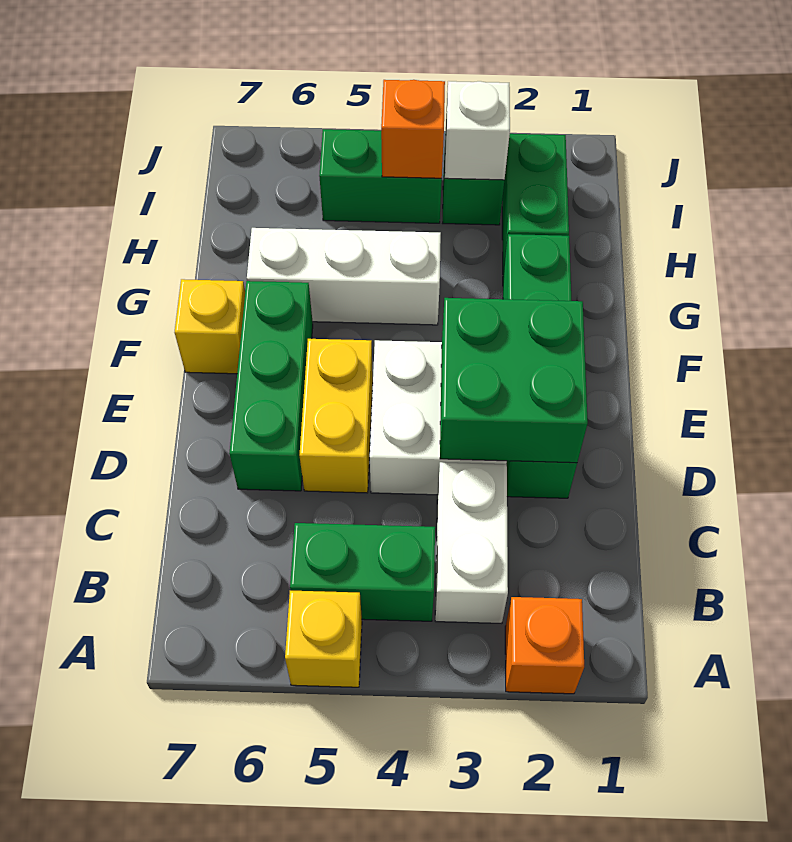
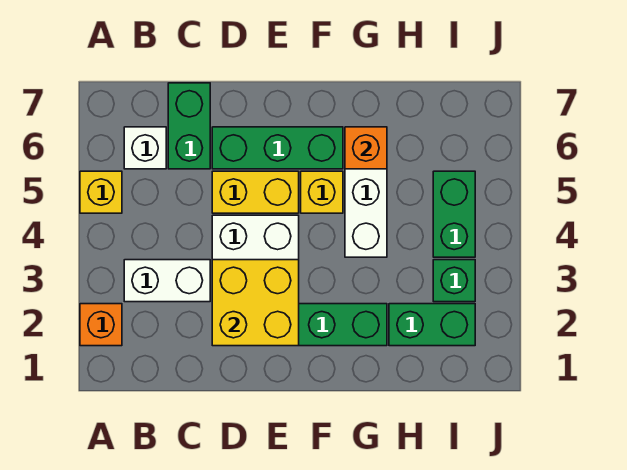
green 1x2 brick [290,523,435,621] -> green 1x2 brick moved to [168,83,210,169]
green 2x2 brick [440,298,588,463] -> yellow 2x2 brick [212,260,299,346]
yellow 1x1 brick [175,279,245,374] -> yellow 1x1 brick moved to [301,171,343,213]
white 1x1 brick [445,81,510,180] -> white 1x1 brick moved to [124,127,166,169]
orange 1x1 brick [381,80,445,178] -> orange 1x1 brick moved to [345,127,387,169]

